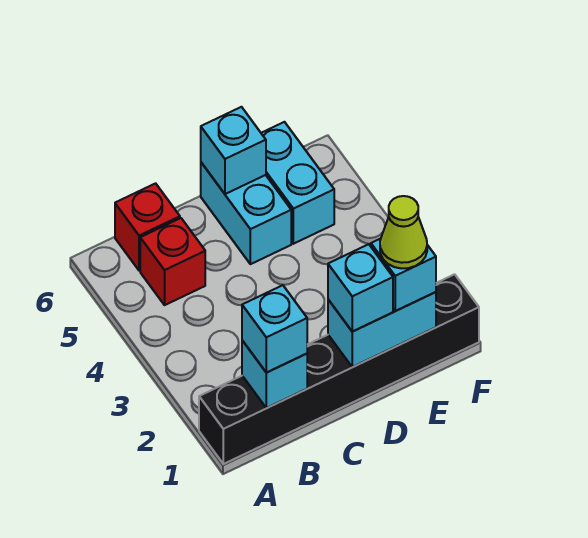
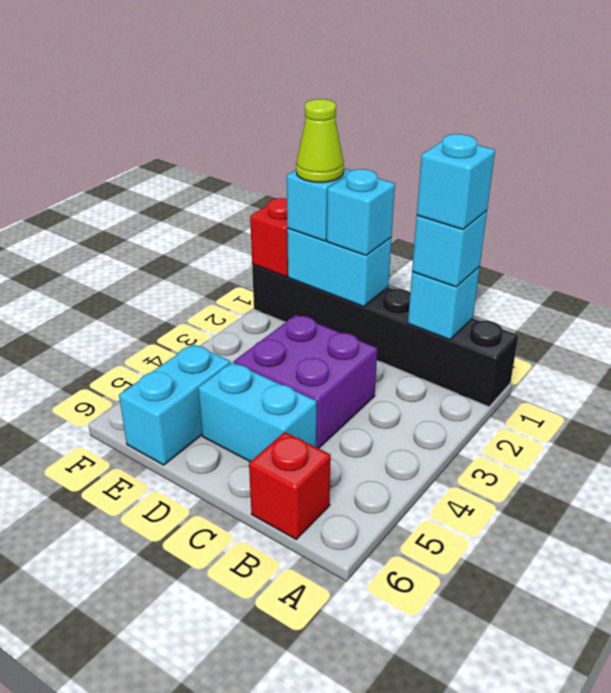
red 1x1 brick [140,218,205,305] -> red 1x1 brick moved to [250,198,288,277]
none -> purple 2x2 brick [234,315,377,448]
cyan 1x2 brick [201,163,291,264] -> cyan 1x2 brick turned to [198,362,317,462]
cyan 1x1 brick [201,107,266,194] -> cyan 1x1 brick moved to [417,134,495,230]

